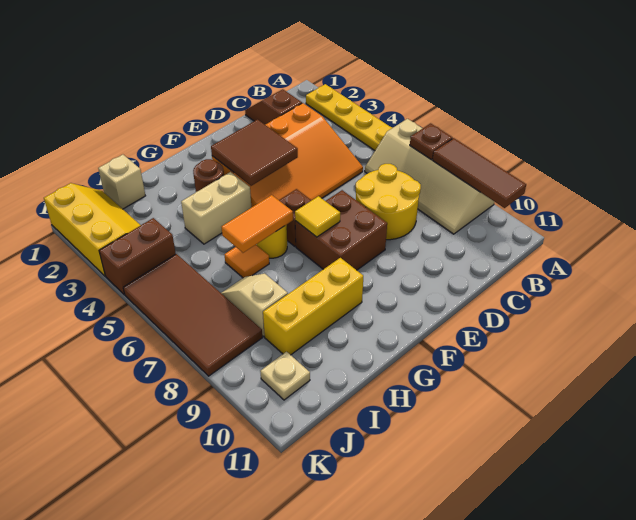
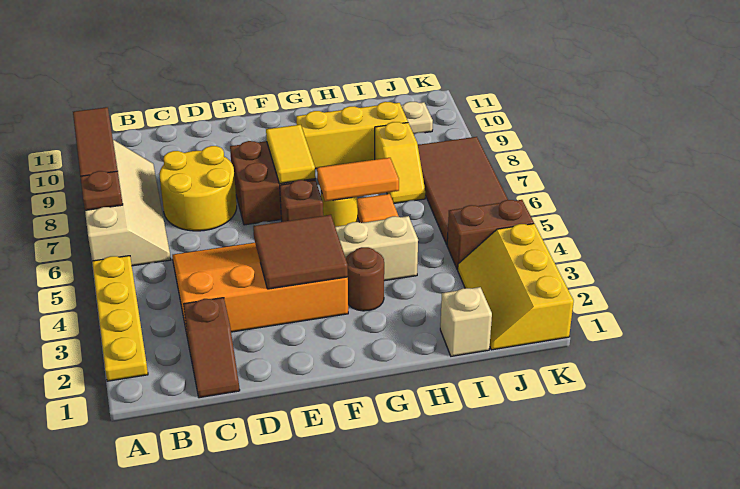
yellow 1x1 tile [295,196,340,237] -> yellow 1x2 tile [266,125,315,184]
tan 1x2 slope [221,274,288,337] -> yellow 1x2 slope [375,122,425,203]

